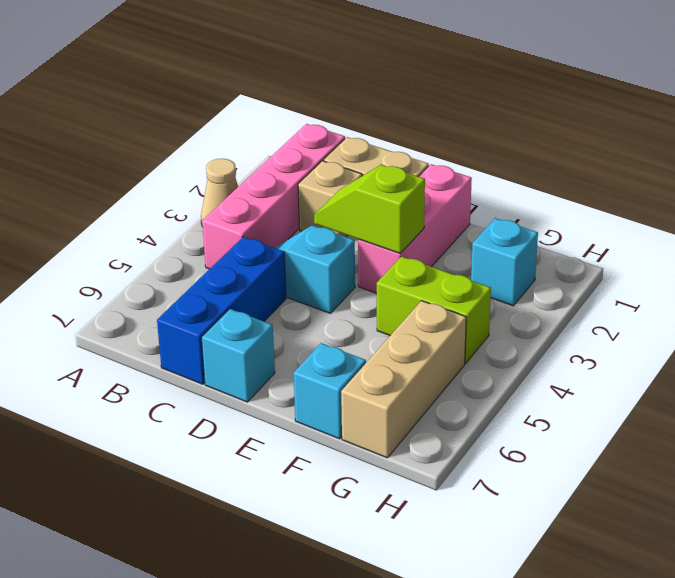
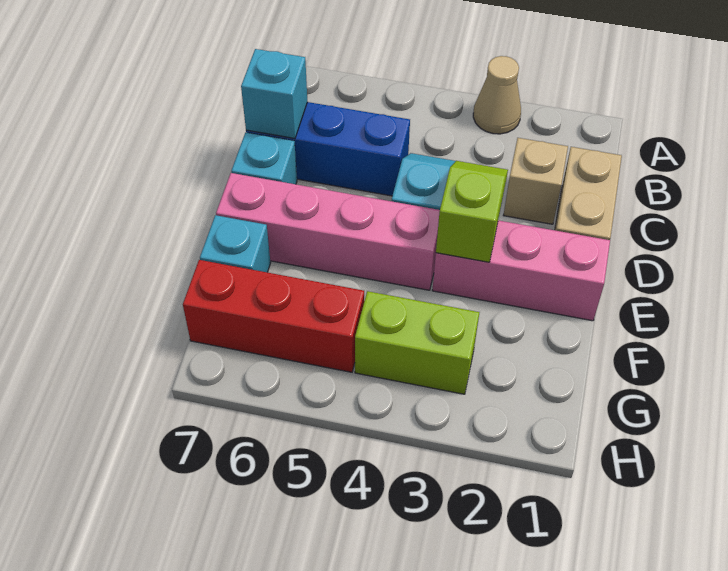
pink 1x4 brick [202,124,345,269] -> pink 1x4 brick moved to [216,173,440,290]
lime 1x2 brick [377,256,491,363] -> lime 1x2 brick turned to [355,291,480,394]
cyan 1x1 brick [471,218,538,306] -> cyan 1x1 brick moved to [241,49,307,138]
tan 1x3 brick [341,301,466,458] -> red 1x3 brick [183,260,364,372]

